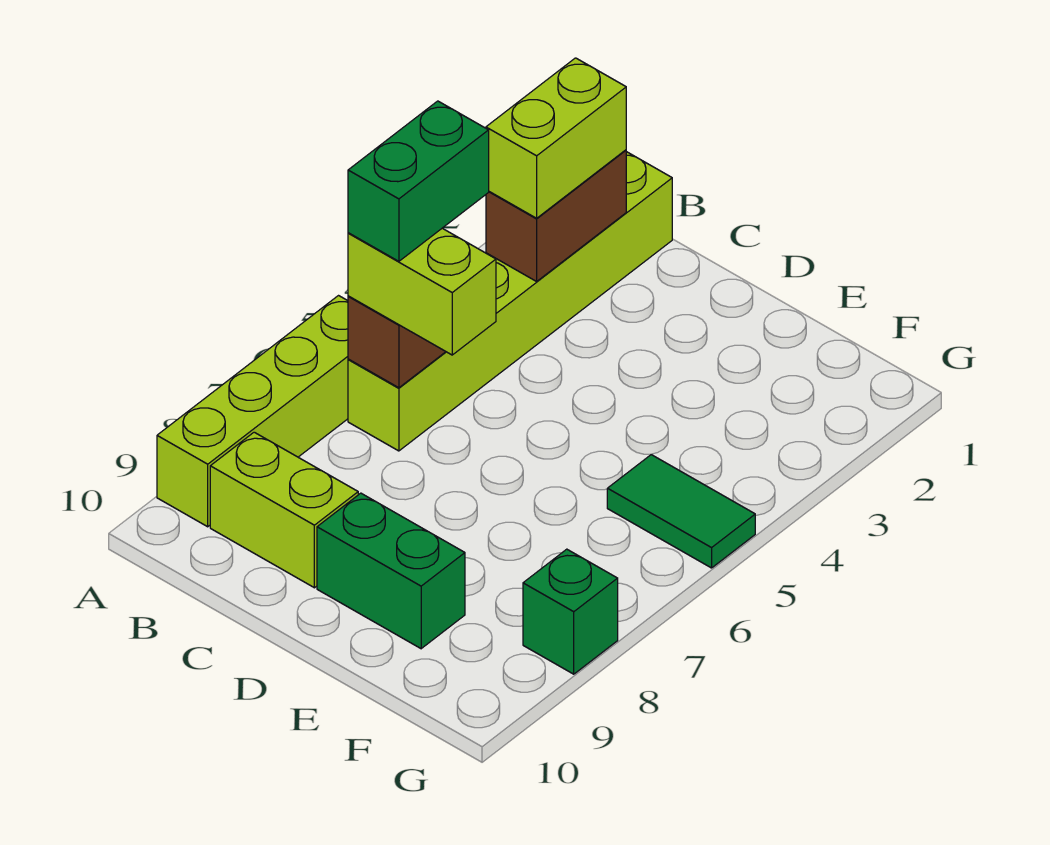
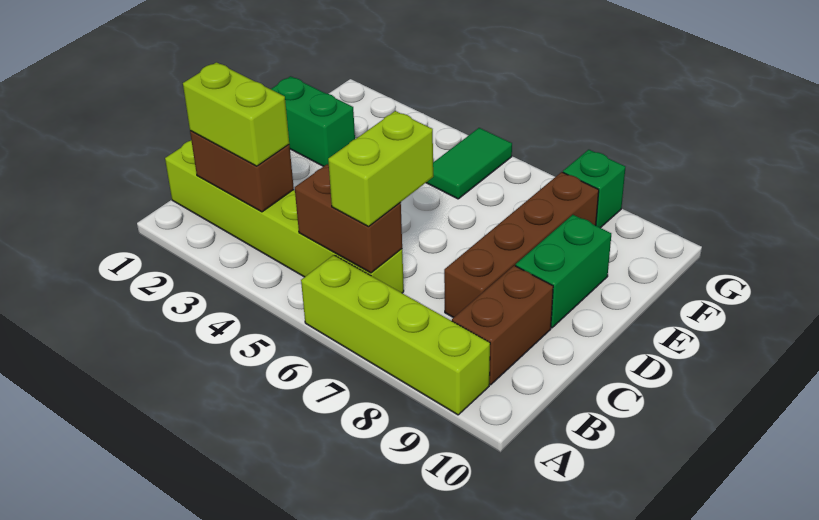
green 1x2 brick [348,101,489,261] -> green 1x2 brick moved to [271,76,355,166]
lime 1x2 brick [210,432,358,588] -> brown 1x2 brick [452,266,553,385]
none -> brown 1x4 brick [444,172,599,318]

